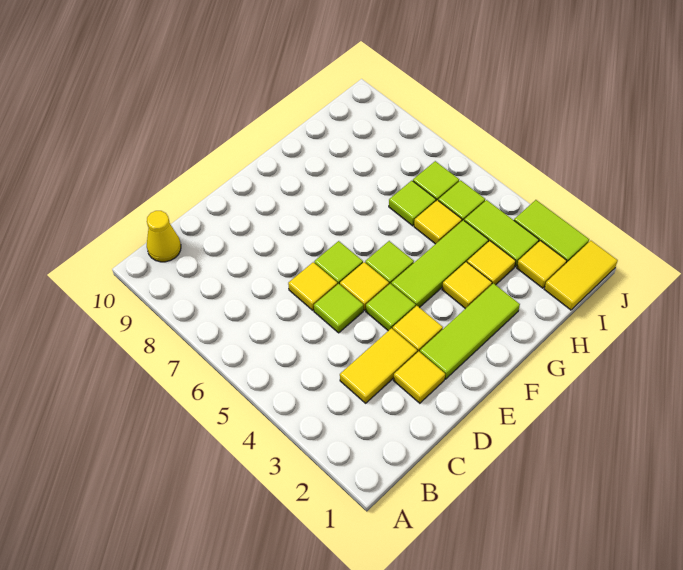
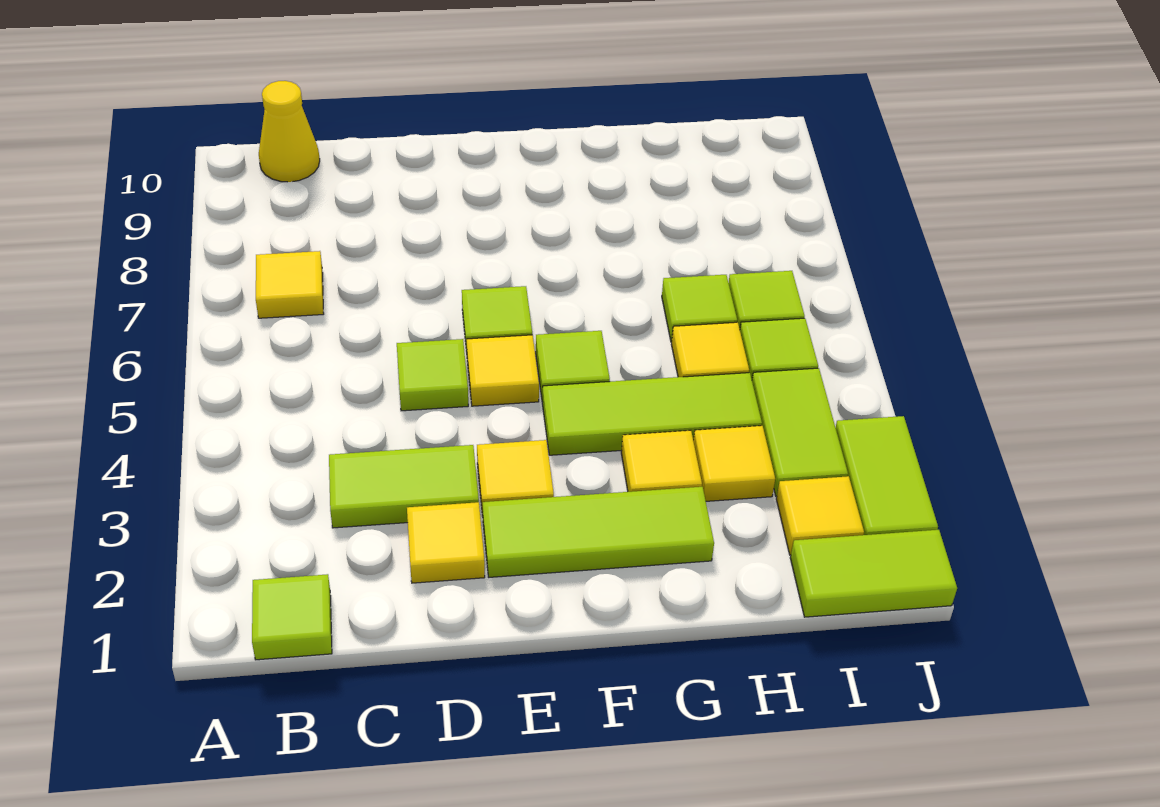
yellow 1x2 tile [340,328,417,403] -> lime 1x2 tile [329,445,479,528]
yellow 1x1 tile [288,262,337,310] -> yellow 1x1 tile moved to [256,251,324,318]
lime 1x1 tile [366,284,415,331] -> lime 1x1 tile moved to [252,574,332,660]
yellow 1x2 tile [544,241,618,310] -> lime 1x2 tile [790,530,957,617]

